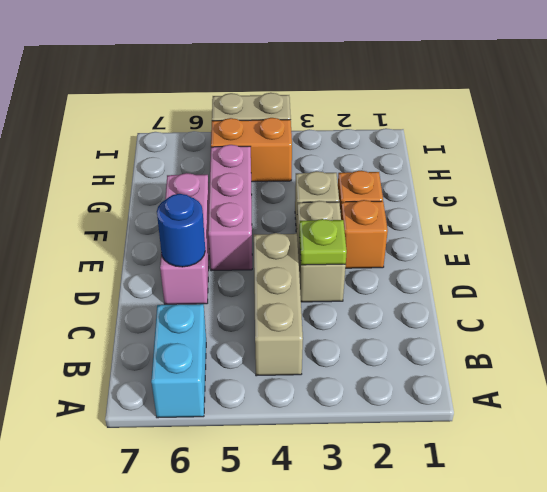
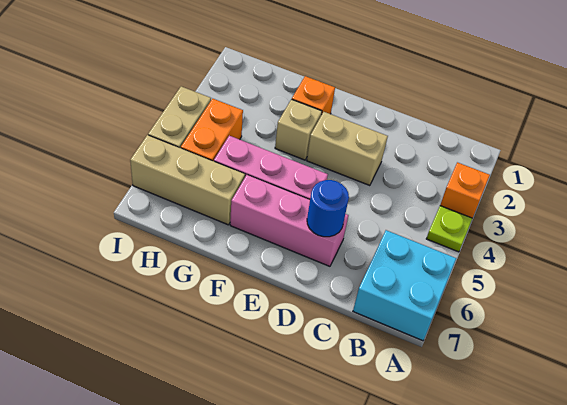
cyan 1x2 brick [151,304,206,418] -> cyan 2x2 brick [353,230,456,341]
tan 1x3 brick [254,233,303,376] -> tan 1x3 brick moved to [130,135,245,225]
lime 1x1 plate [299,219,347,265] -> lime 1x1 plate moved to [426,206,472,252]
orange 1x1 brick [341,200,388,268] -> orange 1x1 brick moved to [440,162,490,218]

